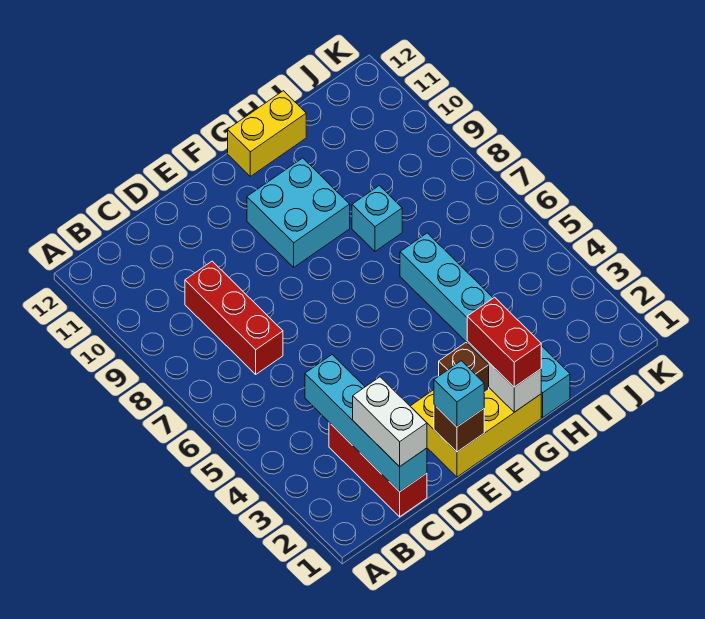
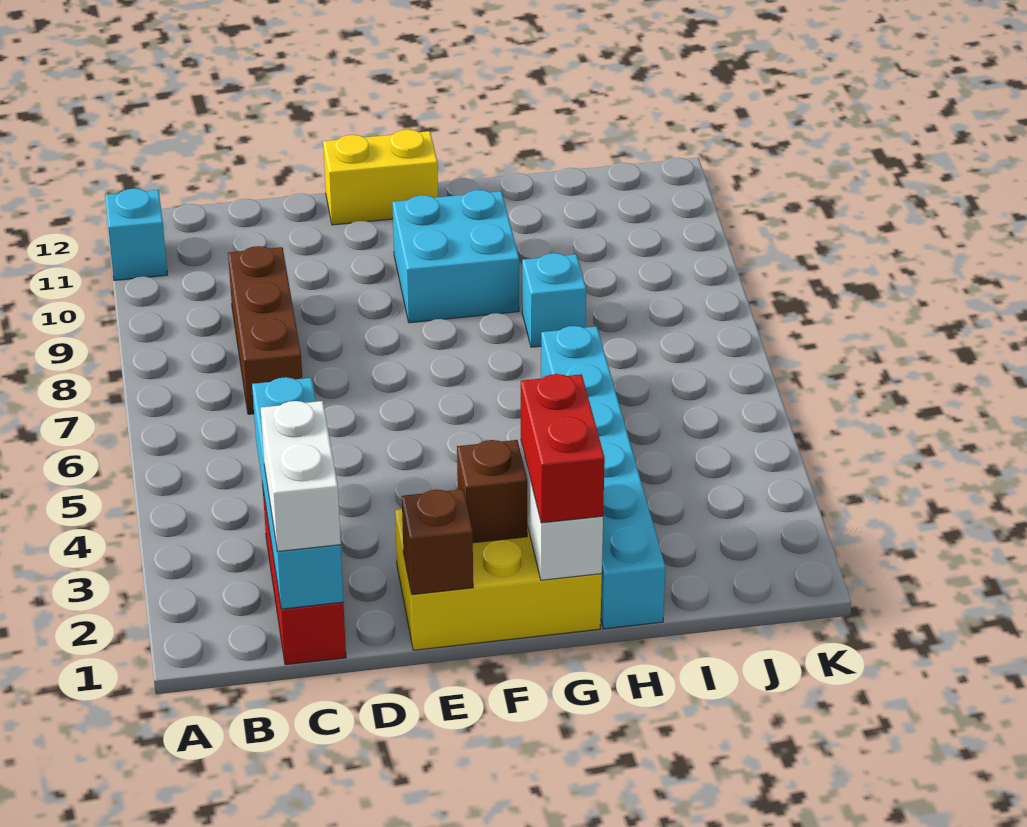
red 1x3 brick [185,261,283,374] -> brown 1x3 brick [228,246,302,414]
cyan 1x1 brick [434,361,484,427] -> cyan 1x1 brick moved to [105,188,168,280]
yellow 1x2 brick [228,91,306,176] -> yellow 1x2 brick moved to [323,130,438,225]

